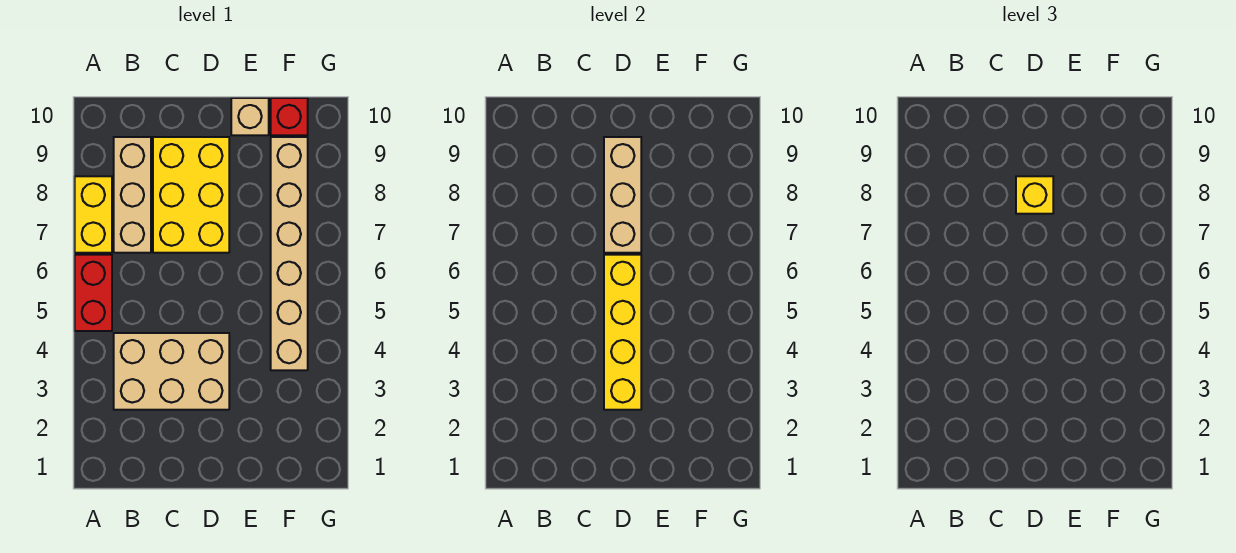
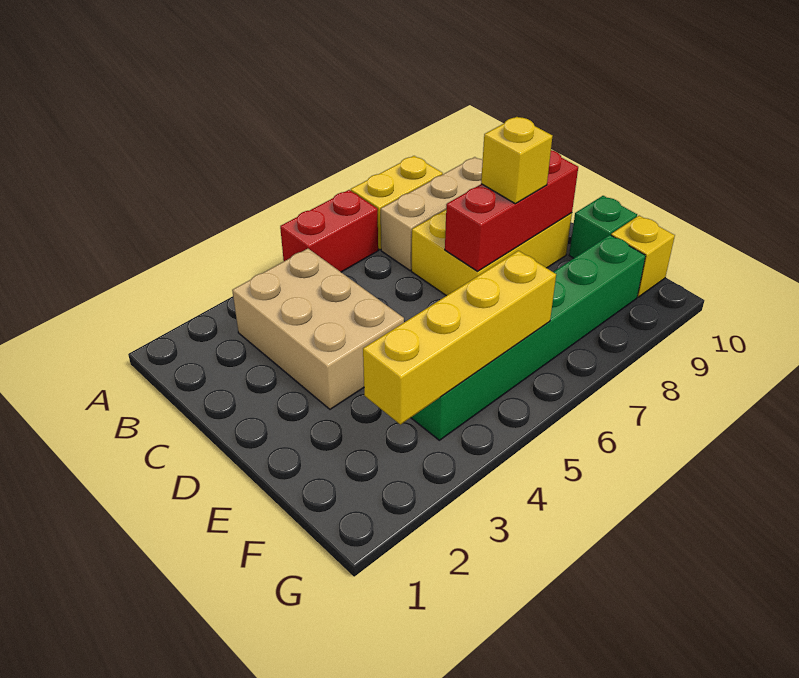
yellow 1x4 brick [604,255,641,410] -> yellow 1x4 brick moved to [363,251,556,425]
tan 1x3 brick [604,137,641,253] -> red 1x3 brick [445,150,578,272]
tan 1x1 brick [231,98,269,135] -> green 1x1 brick [569,196,637,258]
tan 1x6 brick [271,137,308,370] -> green 1x6 brick [411,235,646,440]
red 1x1 brick [271,98,308,135] -> yellow 1x1 brick [611,216,675,297]

